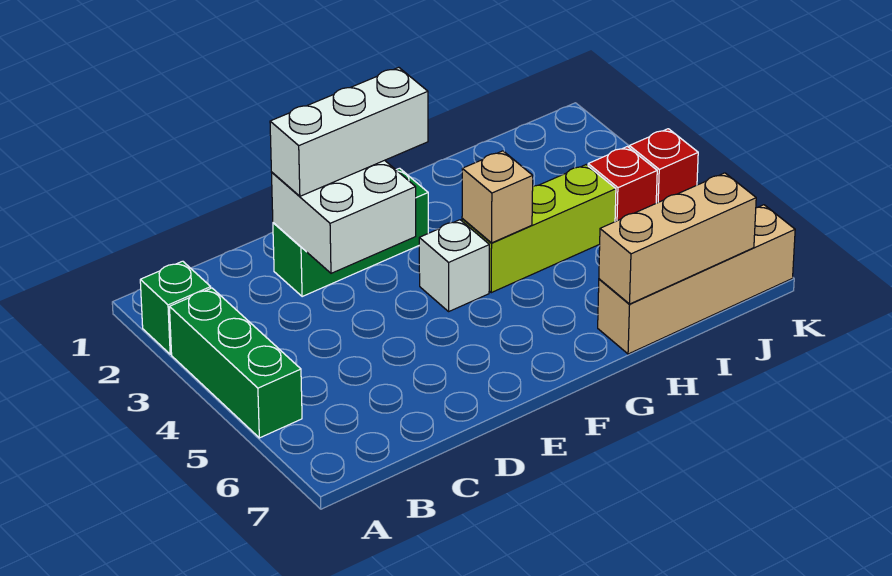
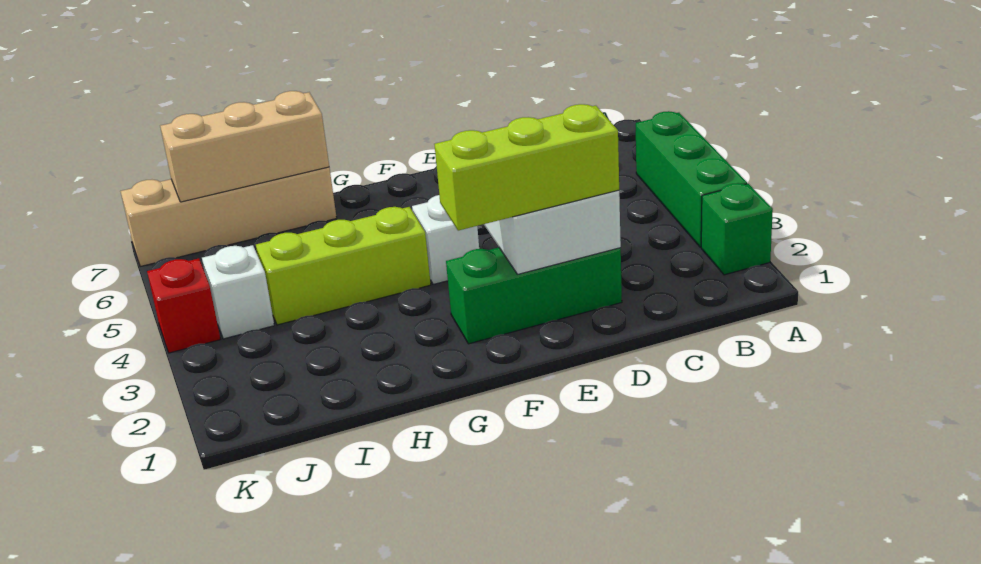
white 1x3 brick [270,67,428,196] -> lime 1x3 brick [434,104,619,231]
tan 1x1 brick [462,151,533,243] -> none
red 1x1 brick [588,147,657,222] -> white 1x1 brick [202,245,274,339]

